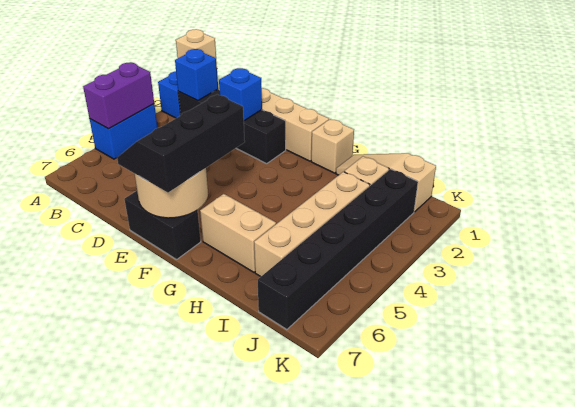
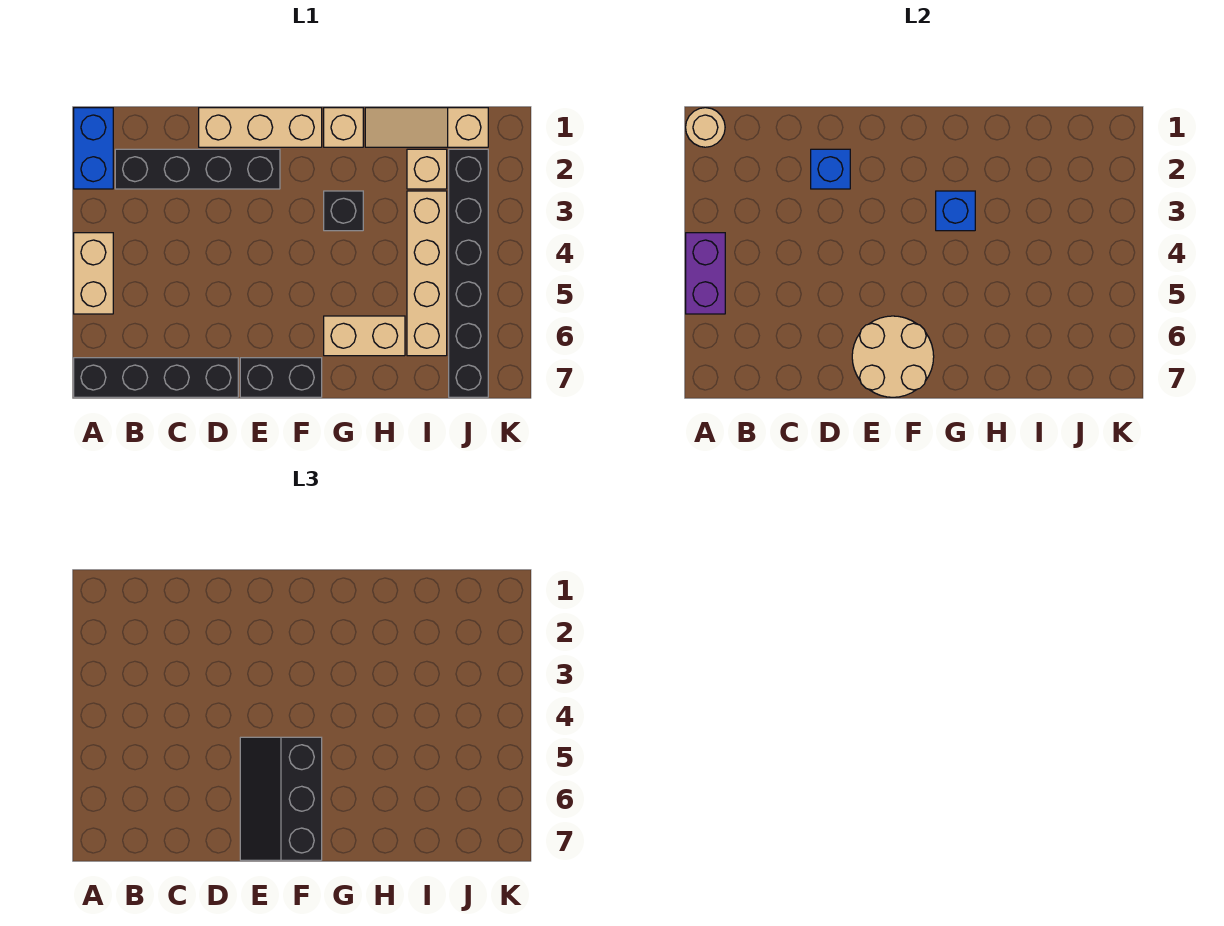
tan 1x1 brick [176,29,217,69] -> tan 1x1 round brick [686,108,725,147]
blue 1x2 brick [90,104,157,159] -> tan 1x2 brick [74,233,113,314]
none -> black 1x4 brick [74,358,238,397]
blue 1x1 brick [175,49,218,101] -> blue 1x1 brick moved to [936,191,975,231]
none -> black 1x1 brick [324,191,363,231]

